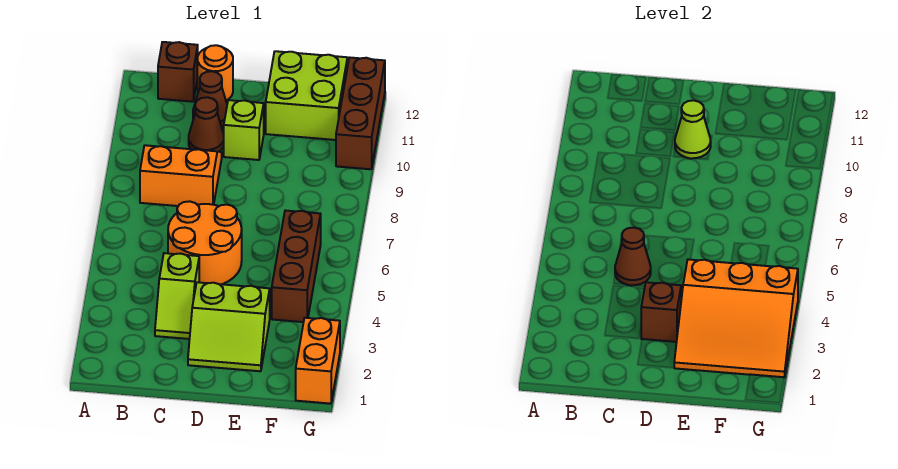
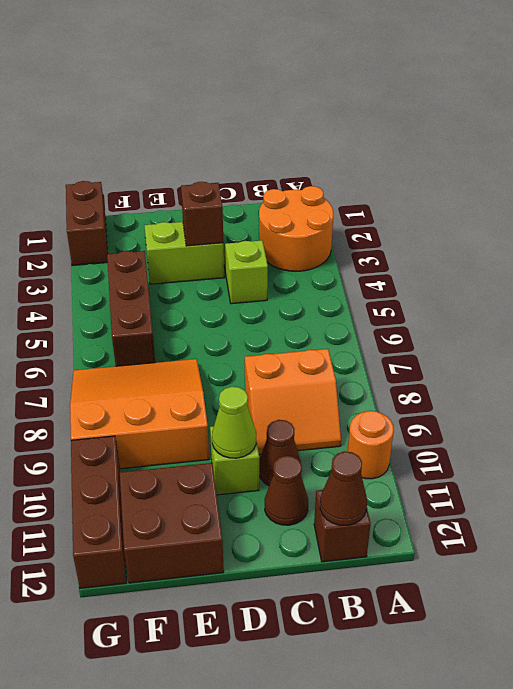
orange 2x2 round brick [168,201,242,284] -> orange 2x2 round brick moved to [259,186,333,271]
brown 1x1 cone [615,228,651,286] -> brown 1x1 cone moved to [320,451,367,525]
orange 1x1 round brick [197,45,233,101] -> orange 1x1 round brick moved to [348,411,394,479]
orange 3x3 slope [674,259,798,377] -> orange 3x3 slope moved to [70,359,209,469]
lime 2x2 brick [266,51,347,140] -> brown 2x2 brick [120,463,224,583]
orange 1x2 brick [296,318,340,404] -> brown 1x2 brick [66,181,108,266]

